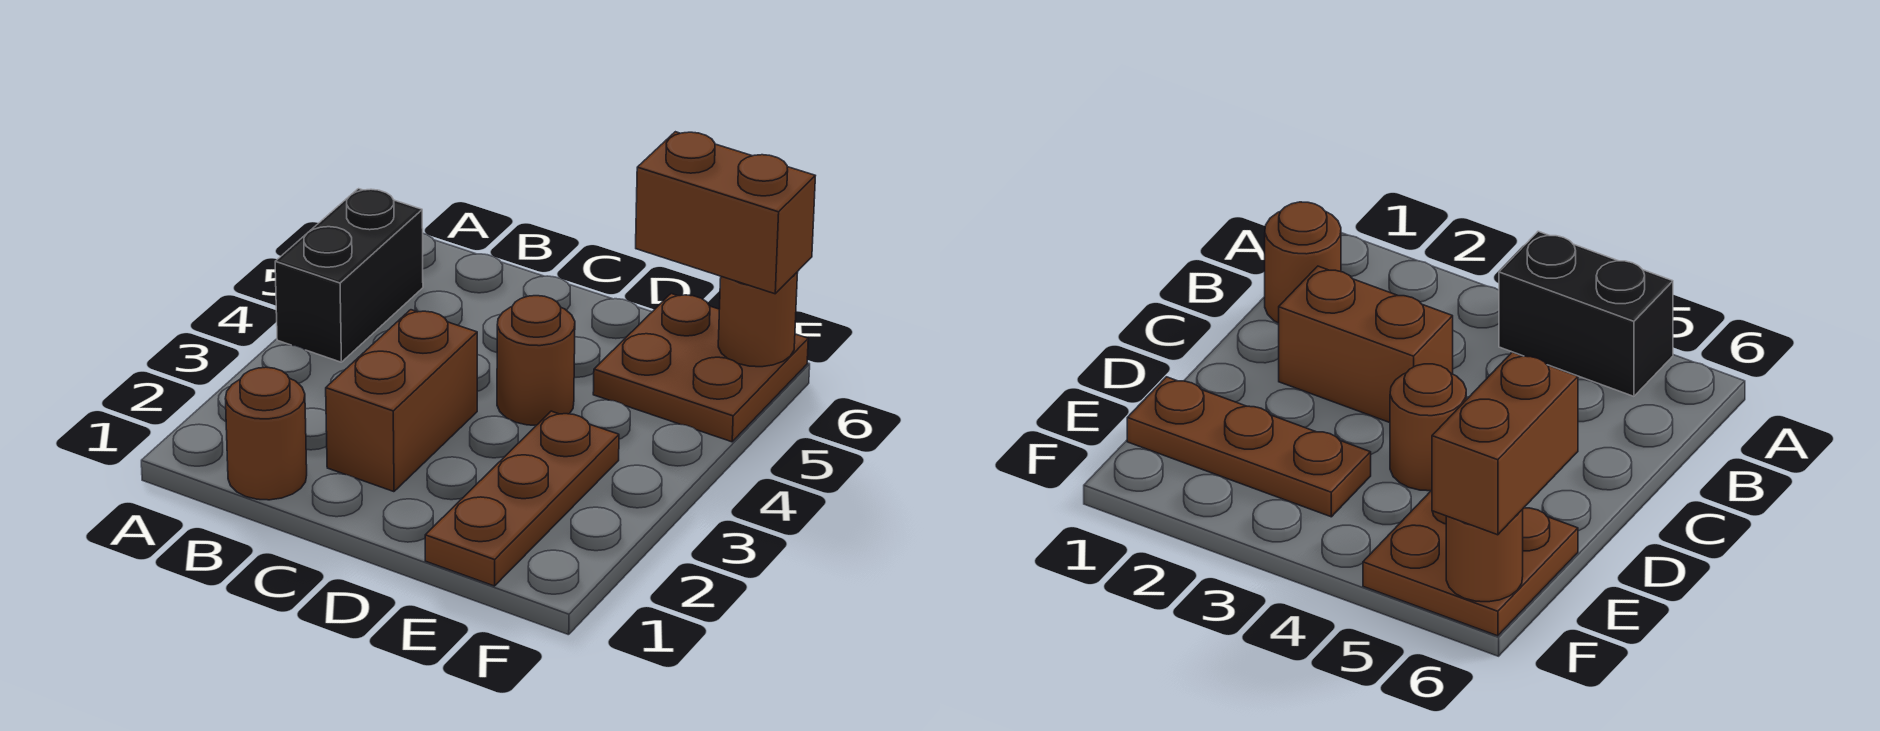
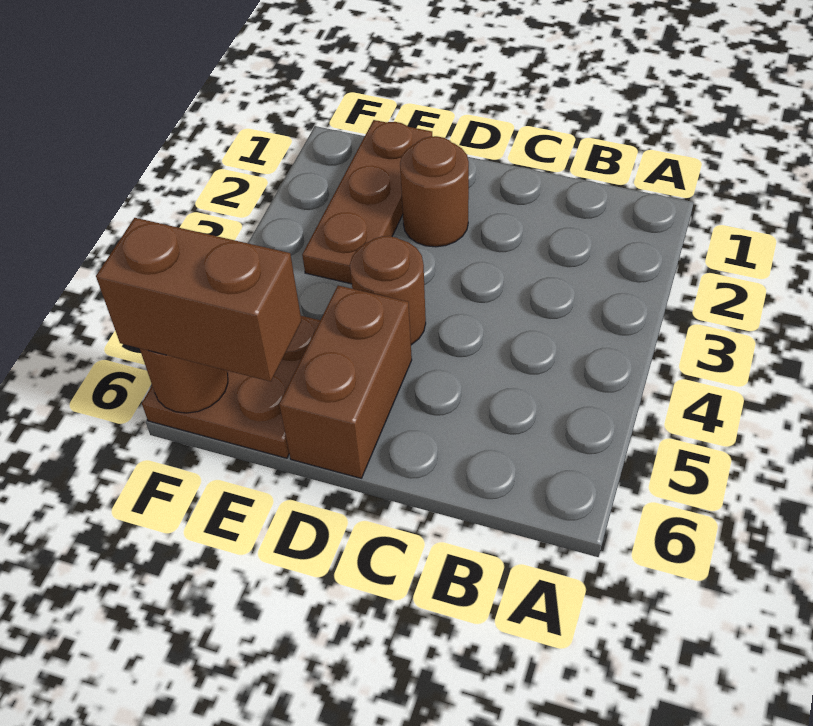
black 1x2 brick [275,189,423,362] -> none
brown 1x1 round brick [225,367,307,500] -> brown 1x1 round brick moved to [400,136,469,247]
brown 1x2 brick [326,310,477,492] -> brown 1x2 brick moved to [279,286,412,478]

